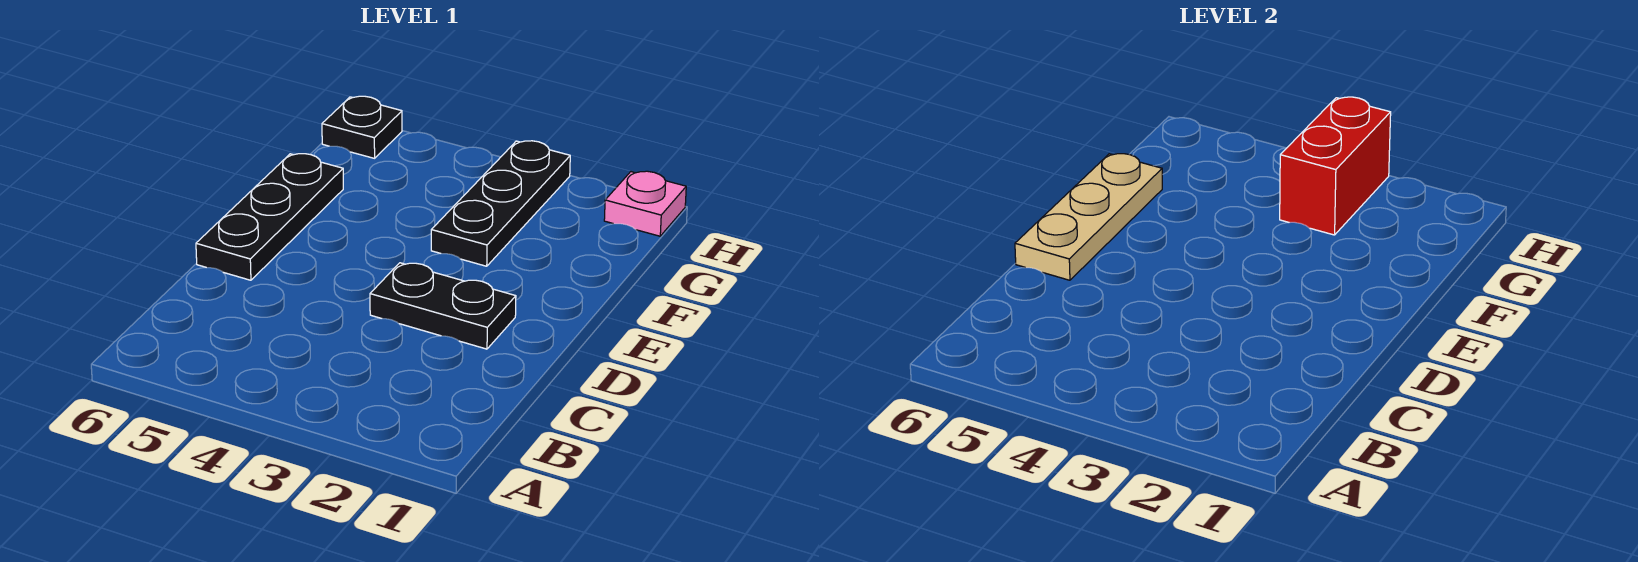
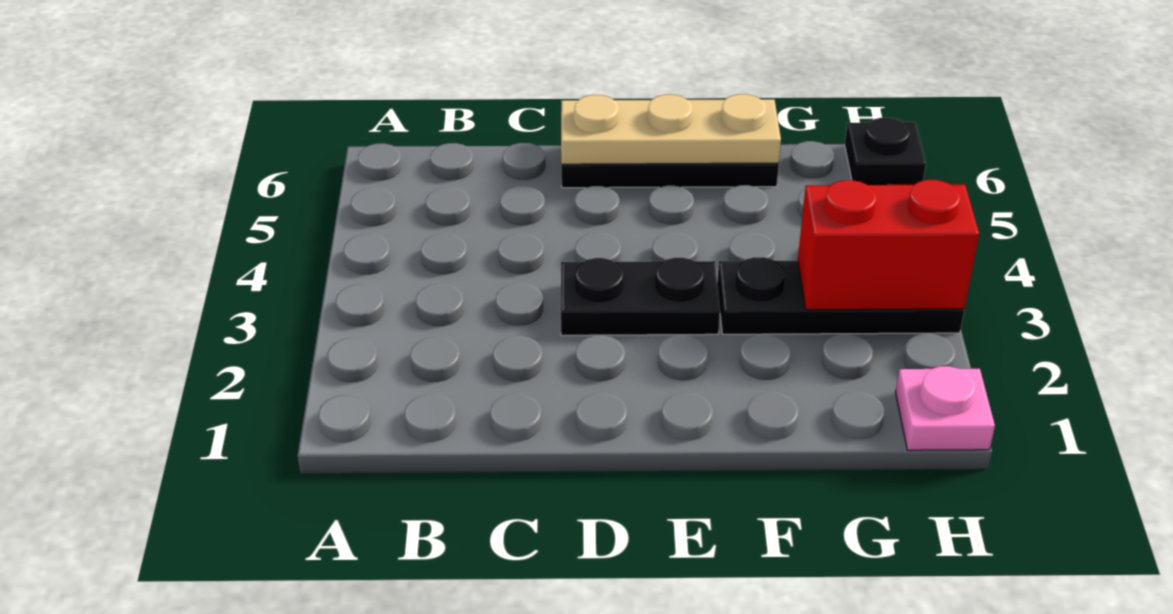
black 1x2 plate [370,263,516,349] -> black 1x2 plate turned to [561,258,720,335]

